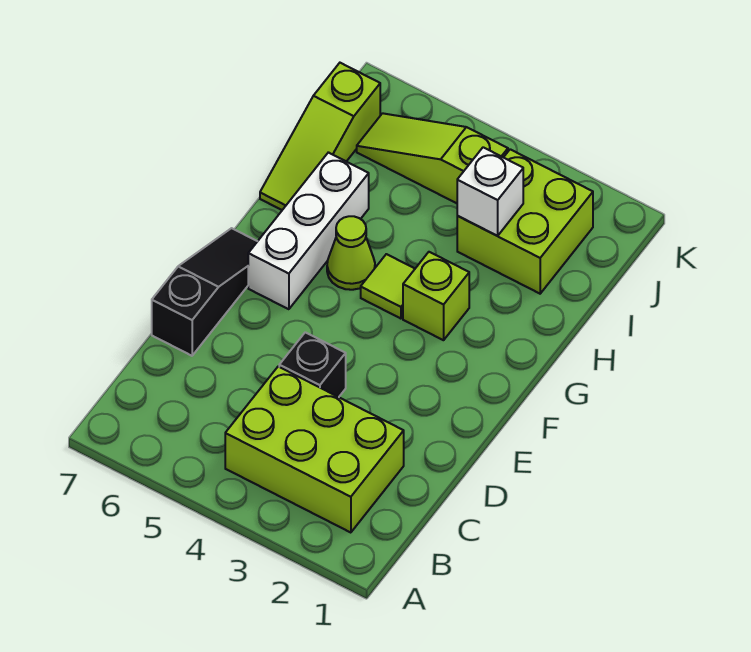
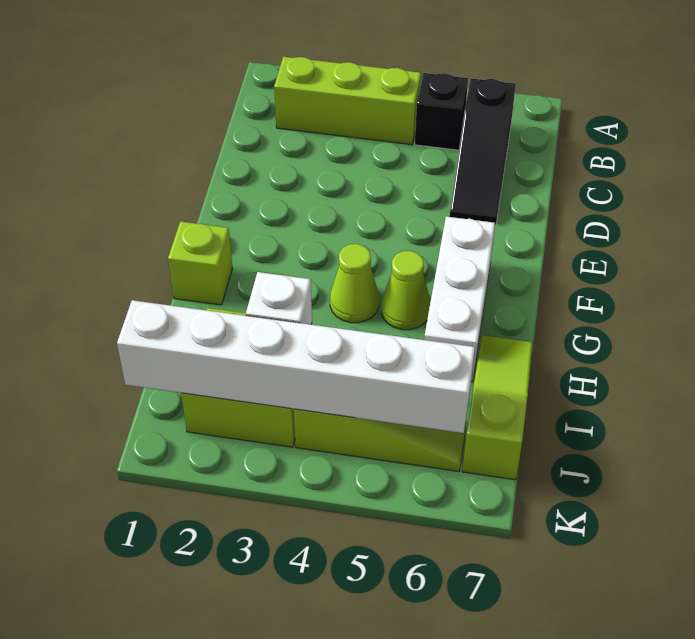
lime 2x3 brick [225,367,404,533] -> lime 1x3 brick [274,57,421,145]
black 1x1 brick [279,332,346,397] -> black 1x1 brick moved to [415,73,468,150]
black 1x3 slope [152,228,258,356] -> black 1x3 slope moved to [450,78,516,225]
lime 1x1 brick [403,252,469,340] -> lime 1x1 brick moved to [168,221,233,305]
lime 1x1 tile [361,254,415,319] -> lime 1x1 cone [330,244,379,323]
none -> white 1x6 brick [117,300,475,433]

